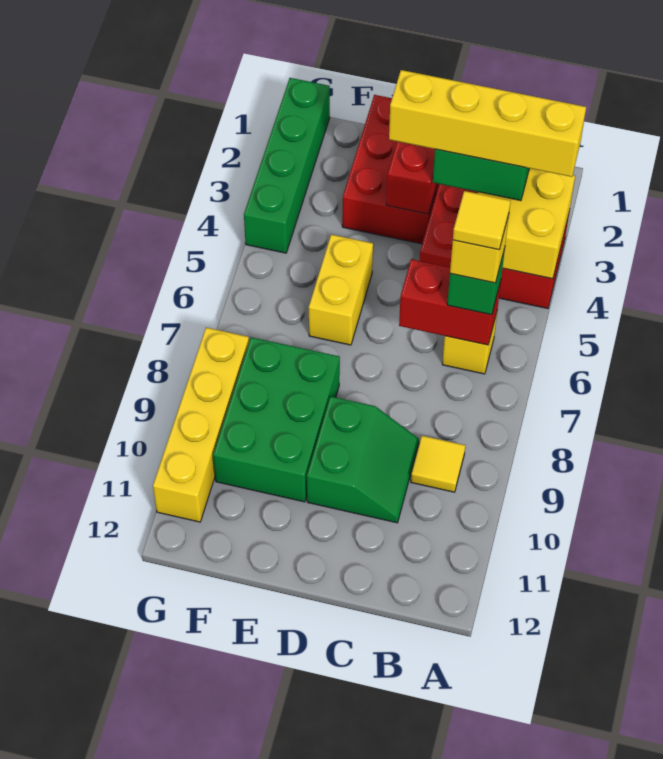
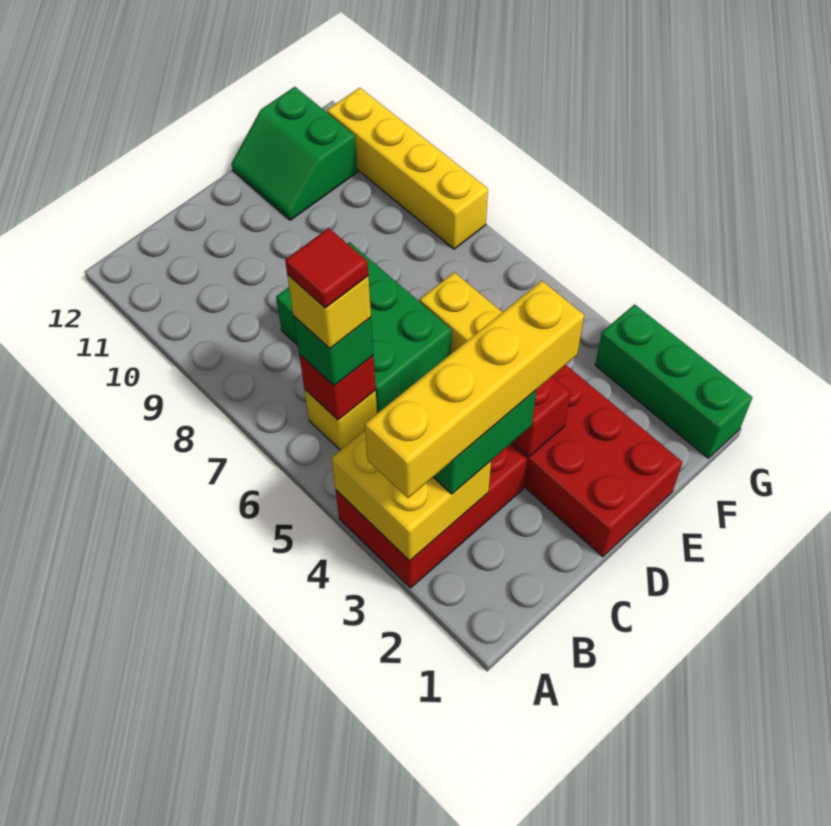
red 1x2 brick [399,259,501,345] -> red 1x1 brick [299,354,376,420]
yellow 1x1 tile [453,191,511,250] -> red 1x1 tile [285,228,368,308]
yellow 1x1 tile [411,436,465,492] -> none
green 2x2 slope [307,396,419,523] -> green 2x2 slope moved to [231,87,357,220]
green 2x3 brick [213,337,340,502] -> green 2x3 brick moved to [276,242,452,413]
green 1x4 brick [244,78,330,253] -> green 1x3 brick [595,304,752,458]

